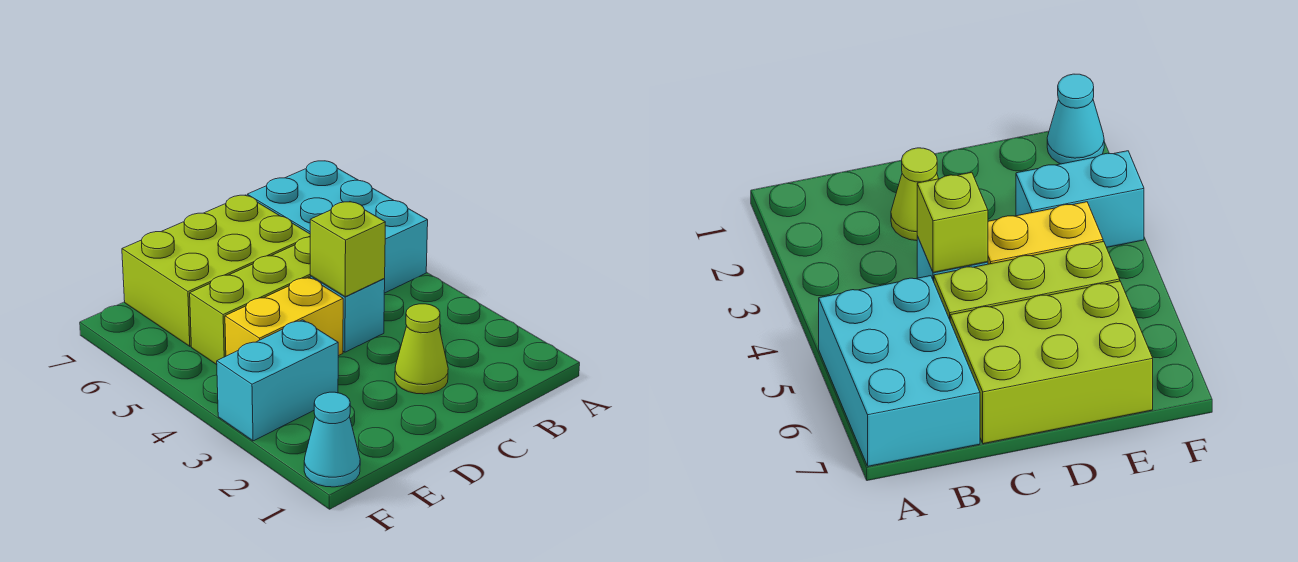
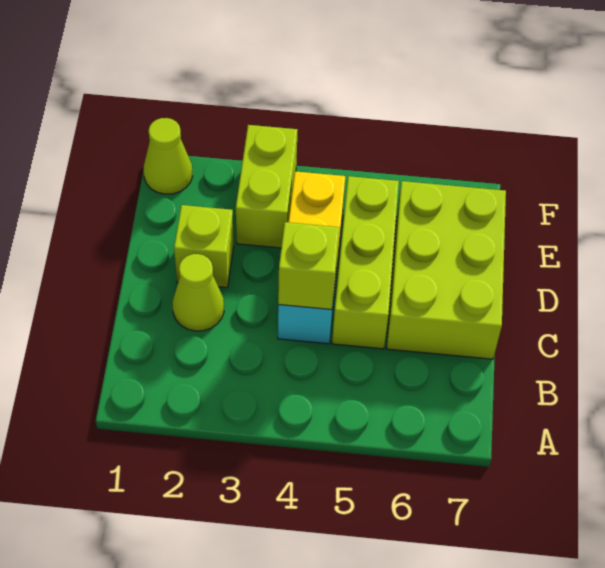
cyan 2x3 brick [247,161,428,293] -> none
none -> lime 1x1 brick [174,205,234,288]
cyan 1x2 brick [217,320,338,441] -> lime 1x2 brick [236,125,298,248]
cyan 1x1 cone [304,392,360,487] -> lime 1x1 cone [144,118,193,194]

